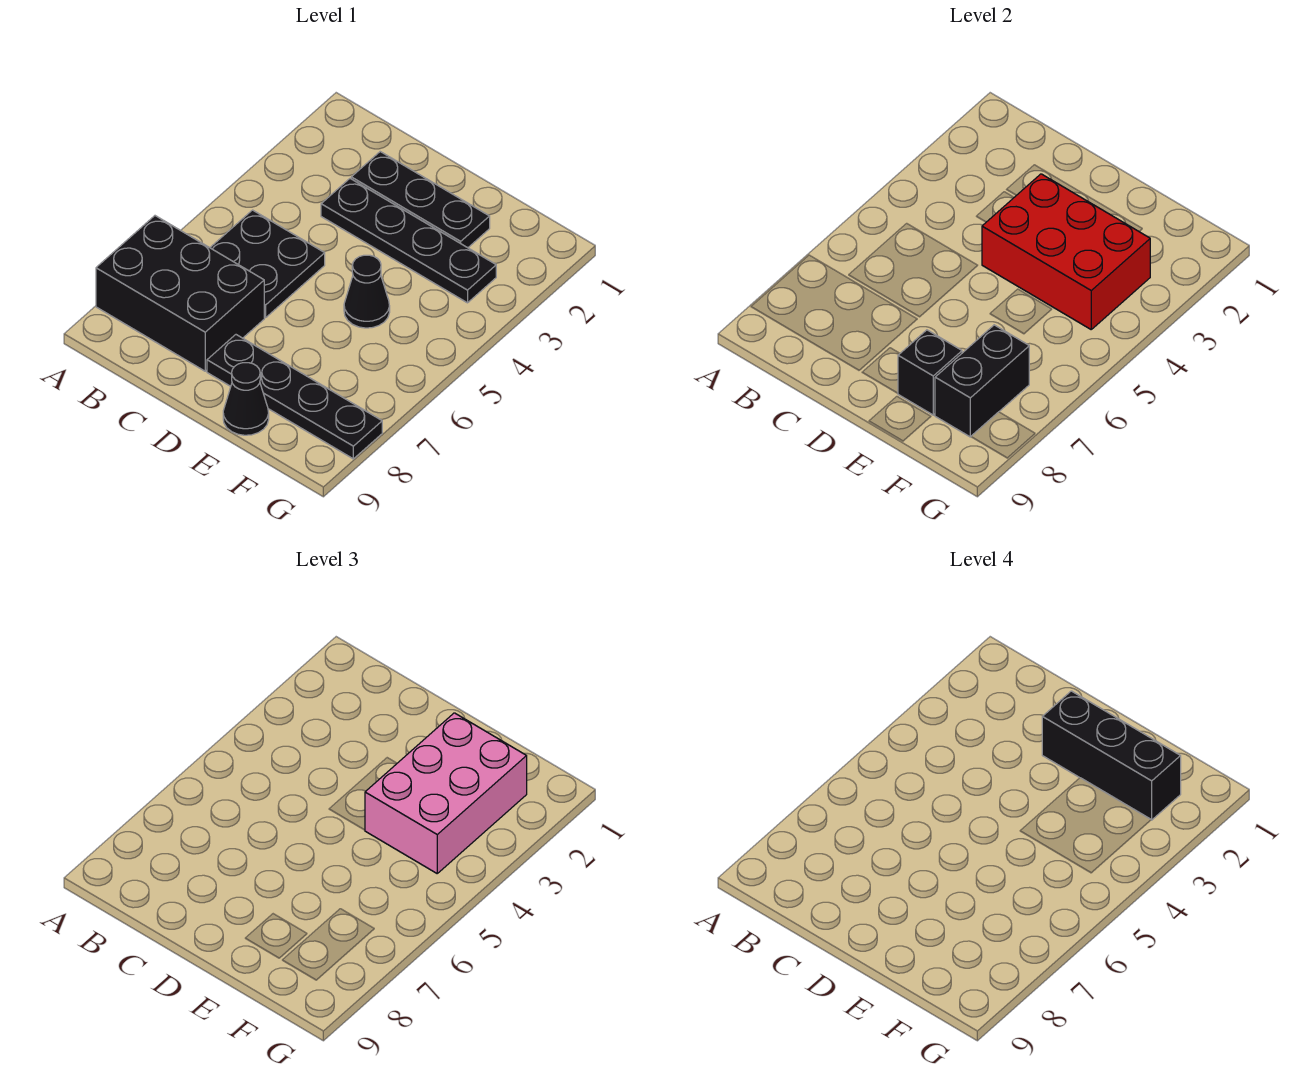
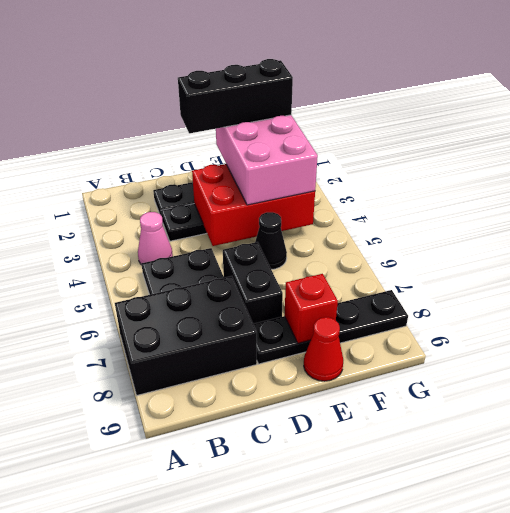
none -> pink 1x1 cone [138,212,173,265]
black 1x1 brick [898,330,962,415] -> red 1x1 brick [284,274,338,343]
black 1x1 cone [223,363,269,435] -> red 1x1 cone [304,317,343,381]
black 1x2 brick [935,325,1029,437] -> black 1x2 brick moved to [223,242,283,324]

